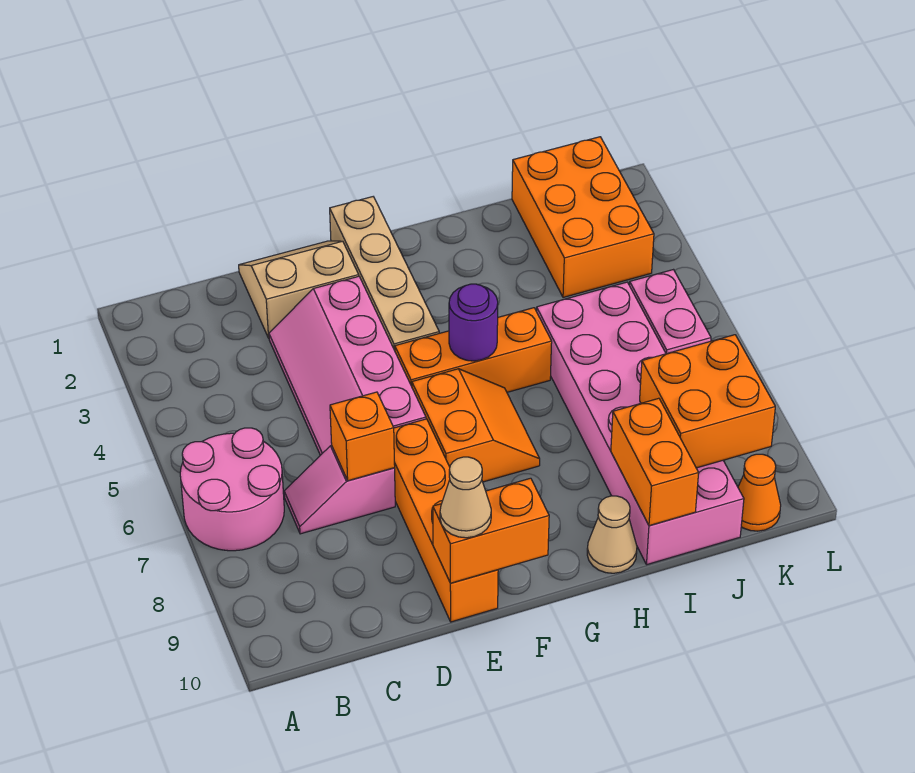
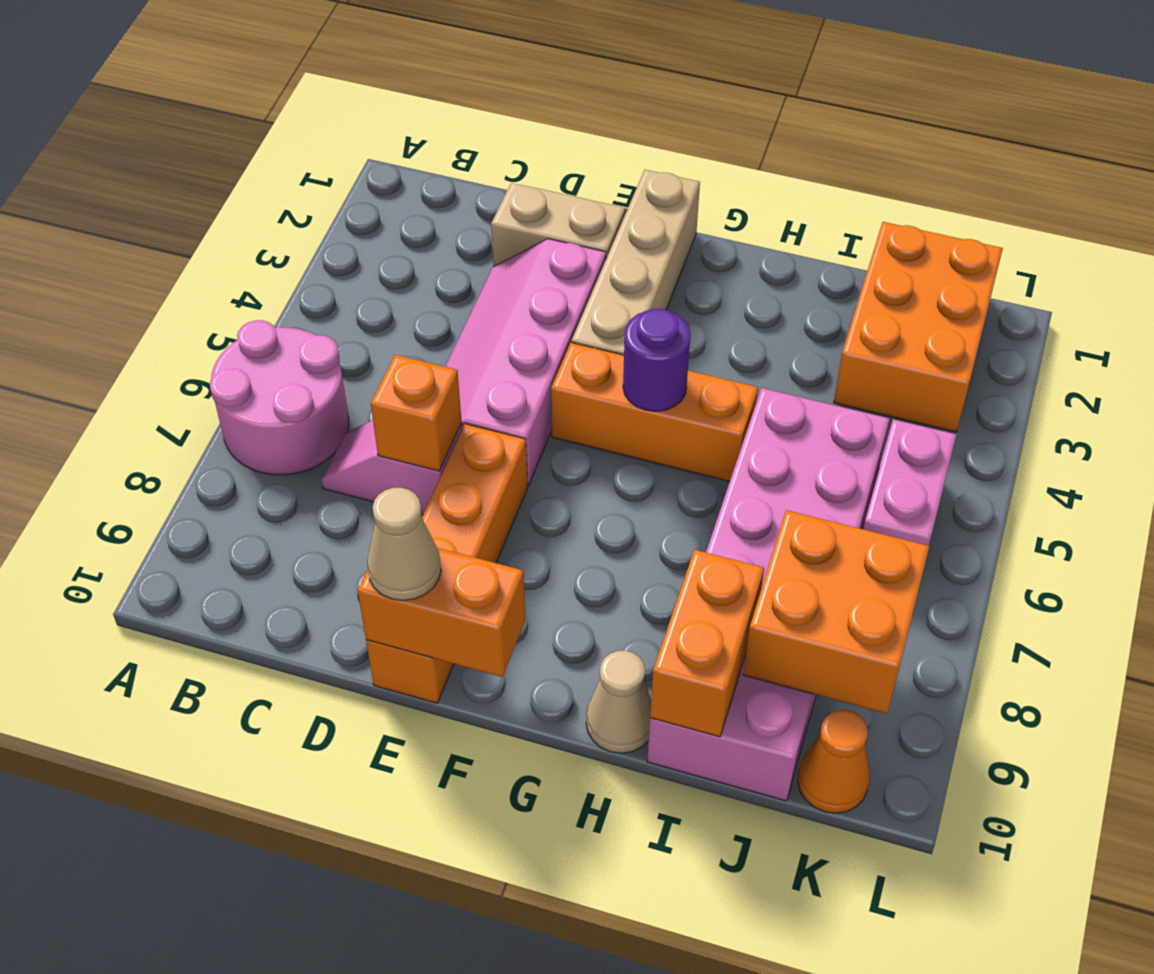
orange 2x2 slope [412,369,540,482] -> none

